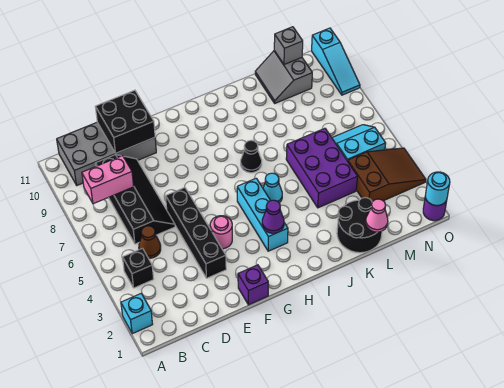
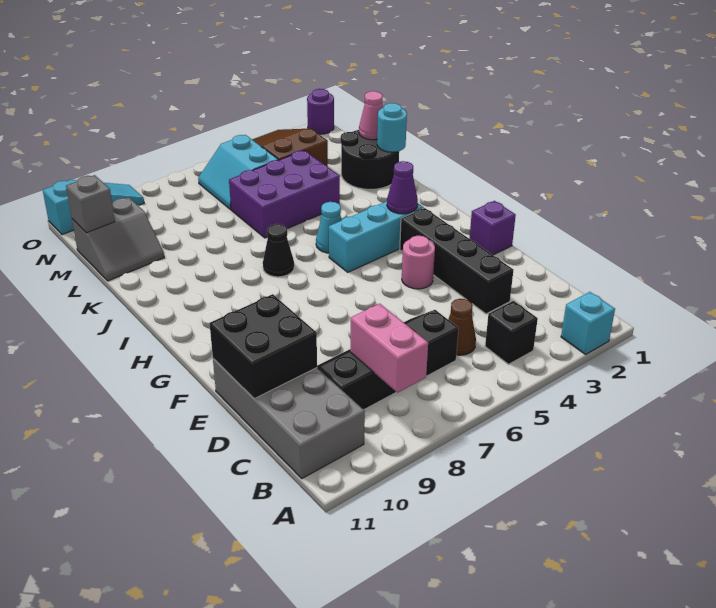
black 1x4 brick [166,188,226,278] -> black 1x4 brick turned to [400,208,513,314]
cyan 1x1 round brick [425,172,450,205] -> cyan 1x1 round brick moved to [377,103,407,152]

